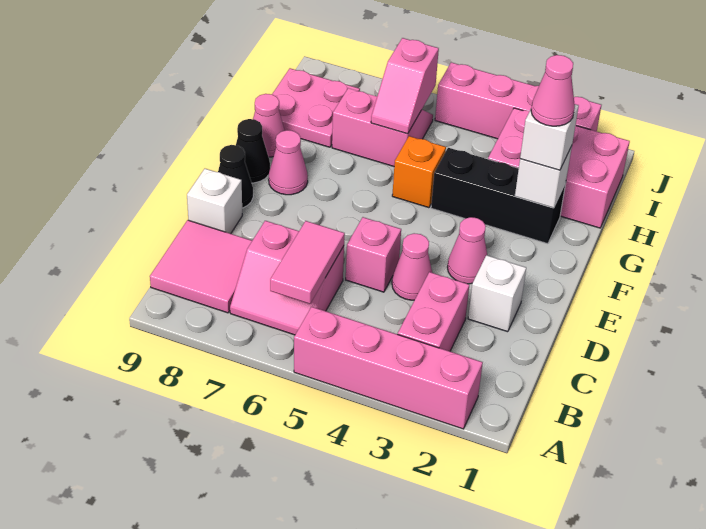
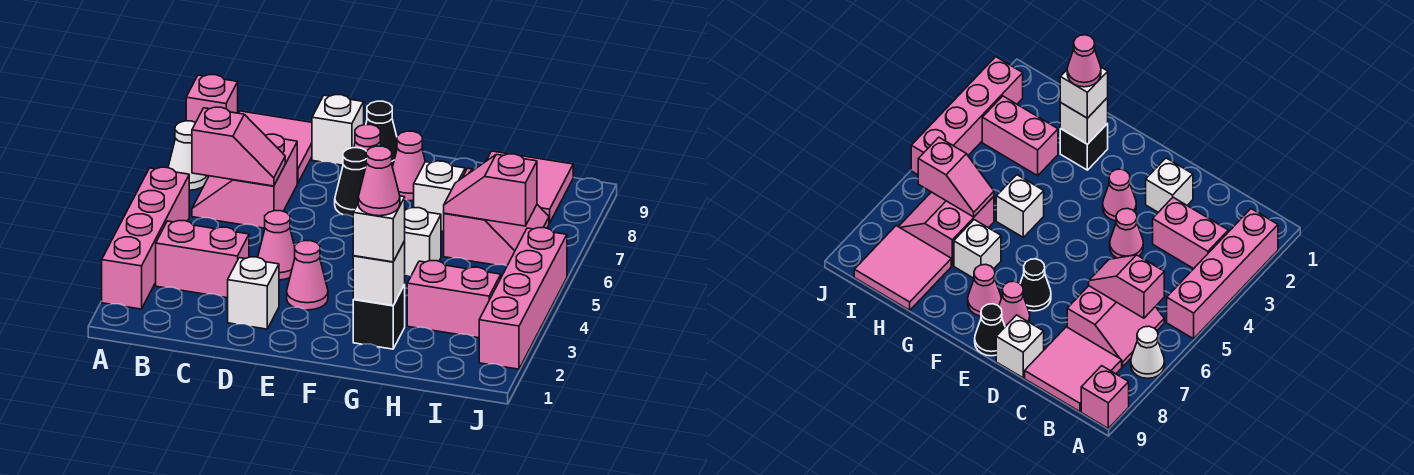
none -> white 1x1 cone [168,121,209,190]
pink 1x2 tile [270,221,345,304] -> pink 1x2 slope [192,107,285,186]
pink 1x1 brick [346,217,401,292] -> pink 1x1 brick moved to [186,75,238,122]
black 1x1 cone [236,119,270,183] -> black 1x1 cone moved to [335,148,367,216]
black 1x3 brick [431,148,566,244] -> black 1x1 brick [353,285,405,349]
orange 1x1 brick [392,136,446,208] -> white 1x1 brick [405,208,441,276]
none -> white 1x1 brick [414,161,465,232]
pink 1x1 cone [253,94,285,157] -> pink 1x1 cone moved to [354,125,381,151]
pink 2x3 brick [488,108,630,228] -> pink 1x2 brick [407,261,501,338]
pink 2x2 plate [272,68,360,147] -> pink 2x2 tile [486,151,573,223]

